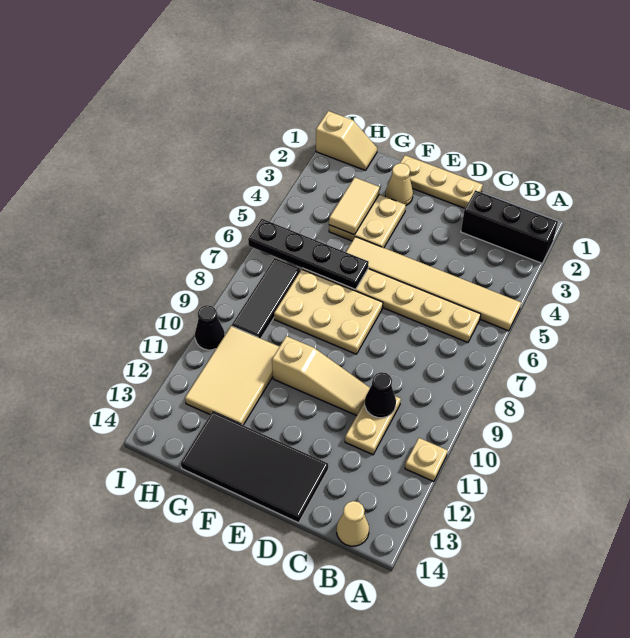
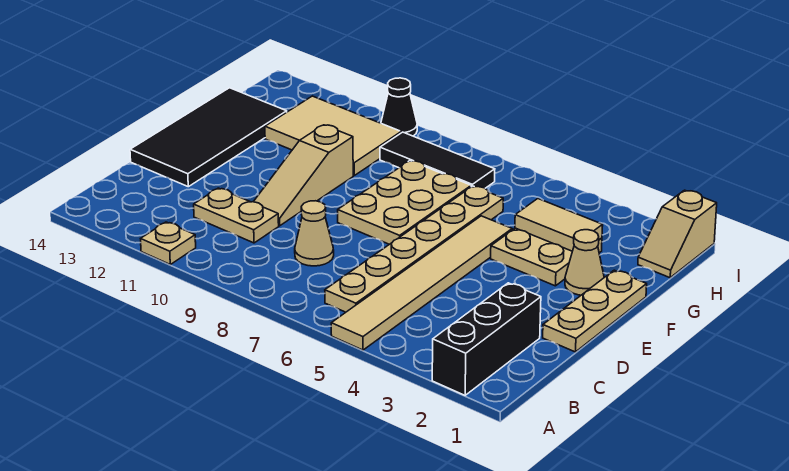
tan 1x1 cone [337,501,369,546] -> tan 1x1 cone moved to [295,201,334,266]
black 1x1 cone [365,372,396,418] -> none
black 1x4 plate [248,219,369,290] -> none

